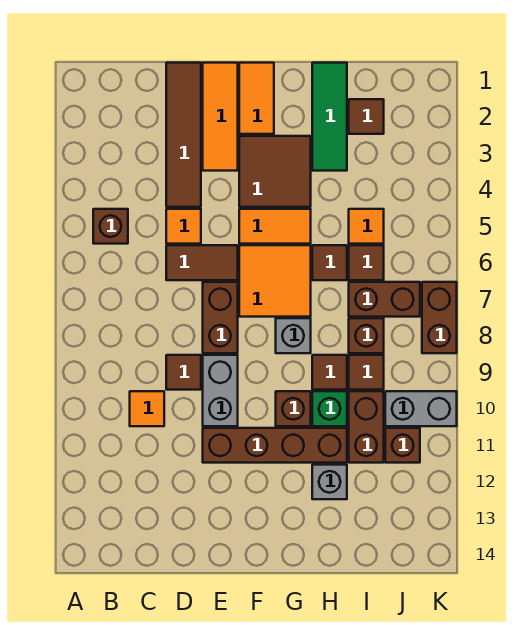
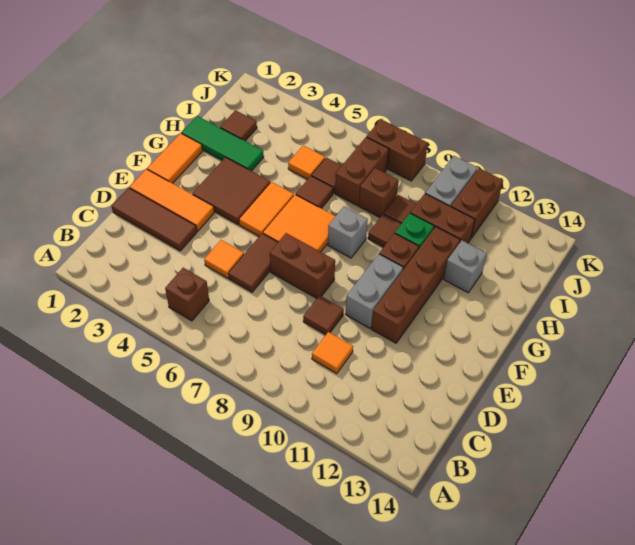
brown 1x4 tile [166,63,201,207] -> brown 1x3 tile [111,188,197,251]
grey 1x2 brick [203,355,238,426] -> grey 1x2 brick turned to [345,254,403,328]
orange 1x2 tile [239,63,274,134] -> orange 1x2 tile turned to [147,133,203,183]
brown 1x1 brick [385,428,420,463] -> brown 1x2 brick [451,168,503,238]

